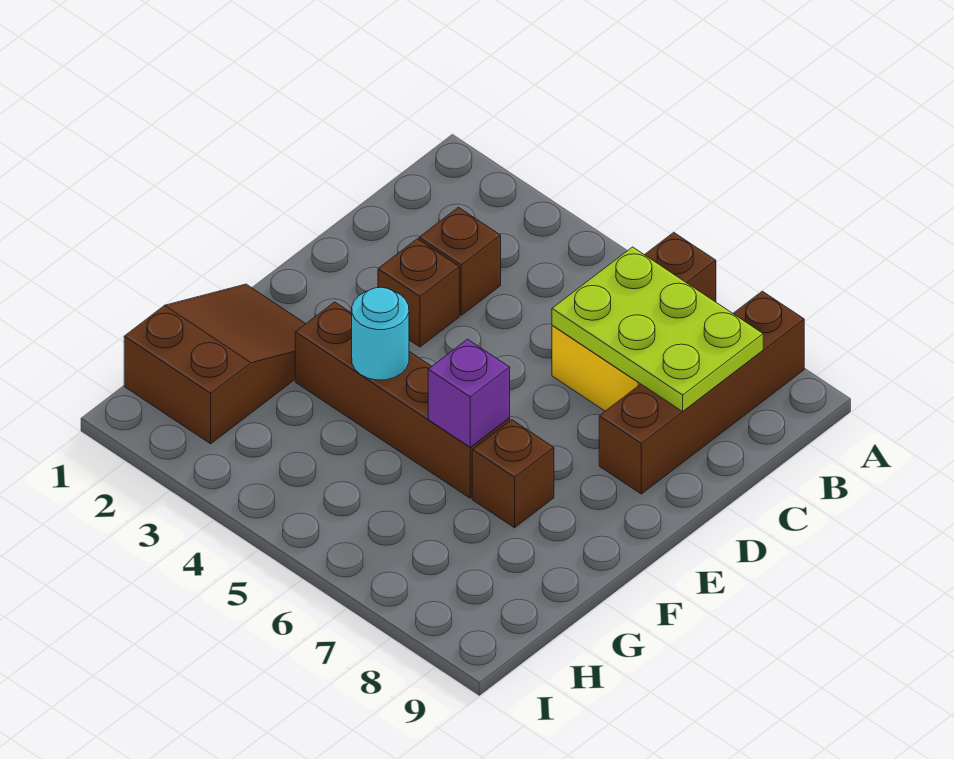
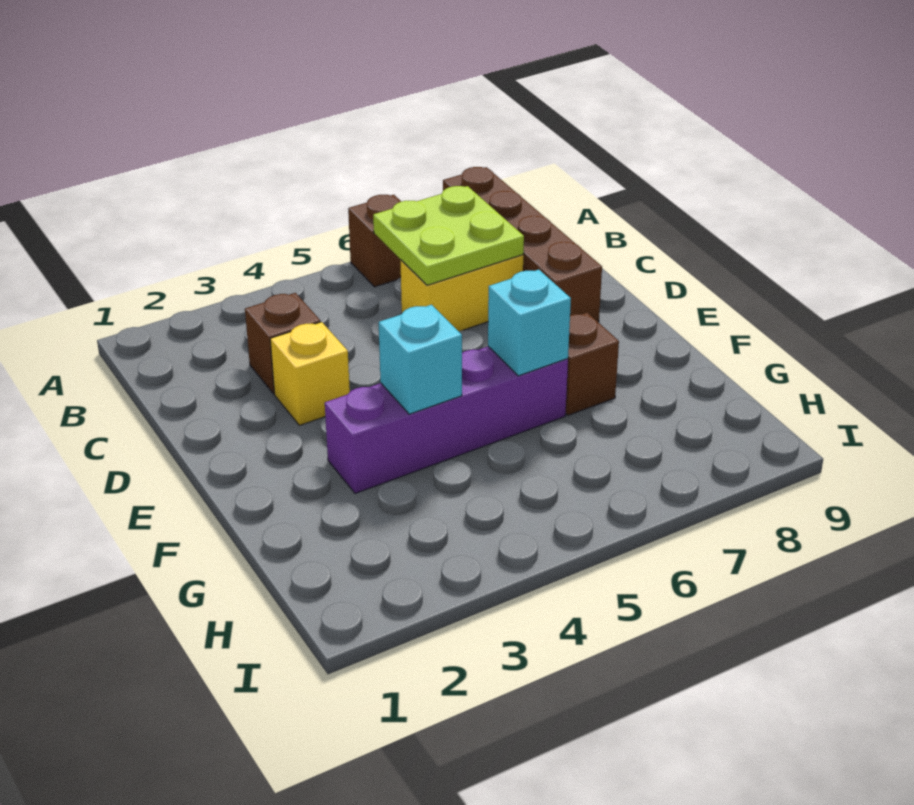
lime 2x3 plate [552,247,763,411] -> lime 2x2 plate [373,186,524,285]
brown 1x1 brick [378,239,459,347] -> yellow 1x1 brick [270,322,350,425]
brown 2x3 slope [124,284,305,444] -> none
brown 1x4 brick [295,302,510,498] -> purple 1x4 brick [325,347,568,493]
cyan 1x1 round brick [352,287,409,380] -> cyan 1x1 brick [379,305,462,414]
purple 1x1 brick [428,339,510,447] -> cyan 1x1 brick [488,270,571,376]

